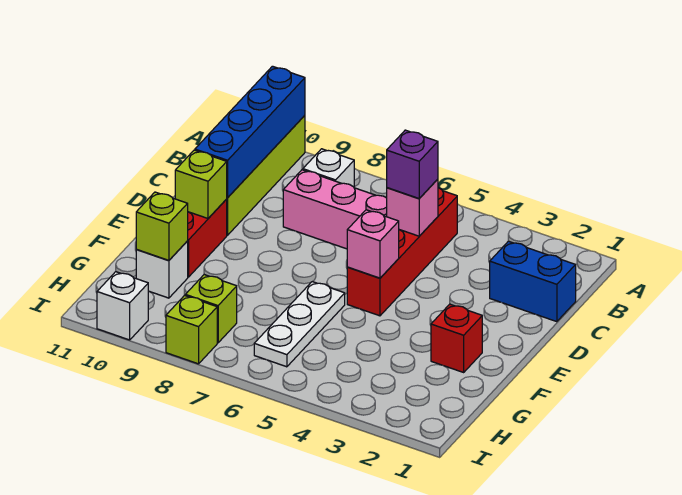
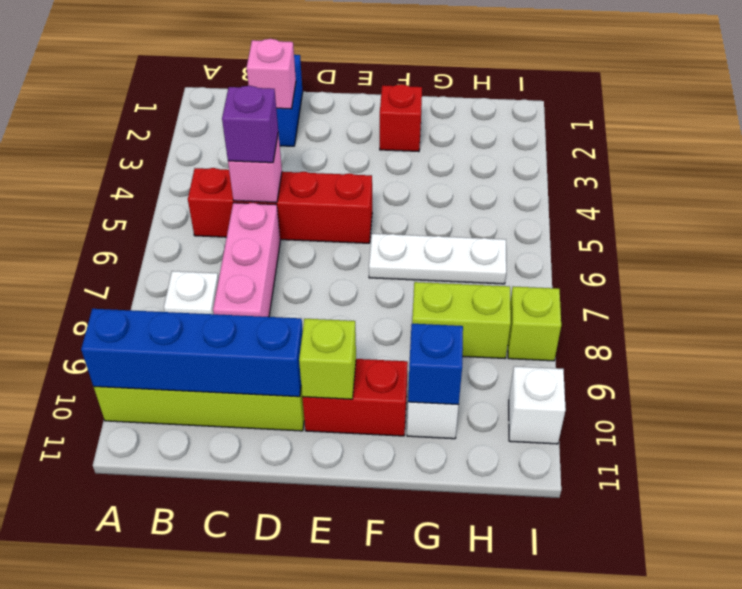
pink 1x1 brick [347,210,399,278] -> pink 1x1 brick moved to [247,39,296,109]
lime 1x1 brick [136,192,188,261] -> blue 1x1 brick [408,324,463,405]
lime 1x1 brick [185,275,237,343] -> lime 1x2 brick [412,282,511,358]

